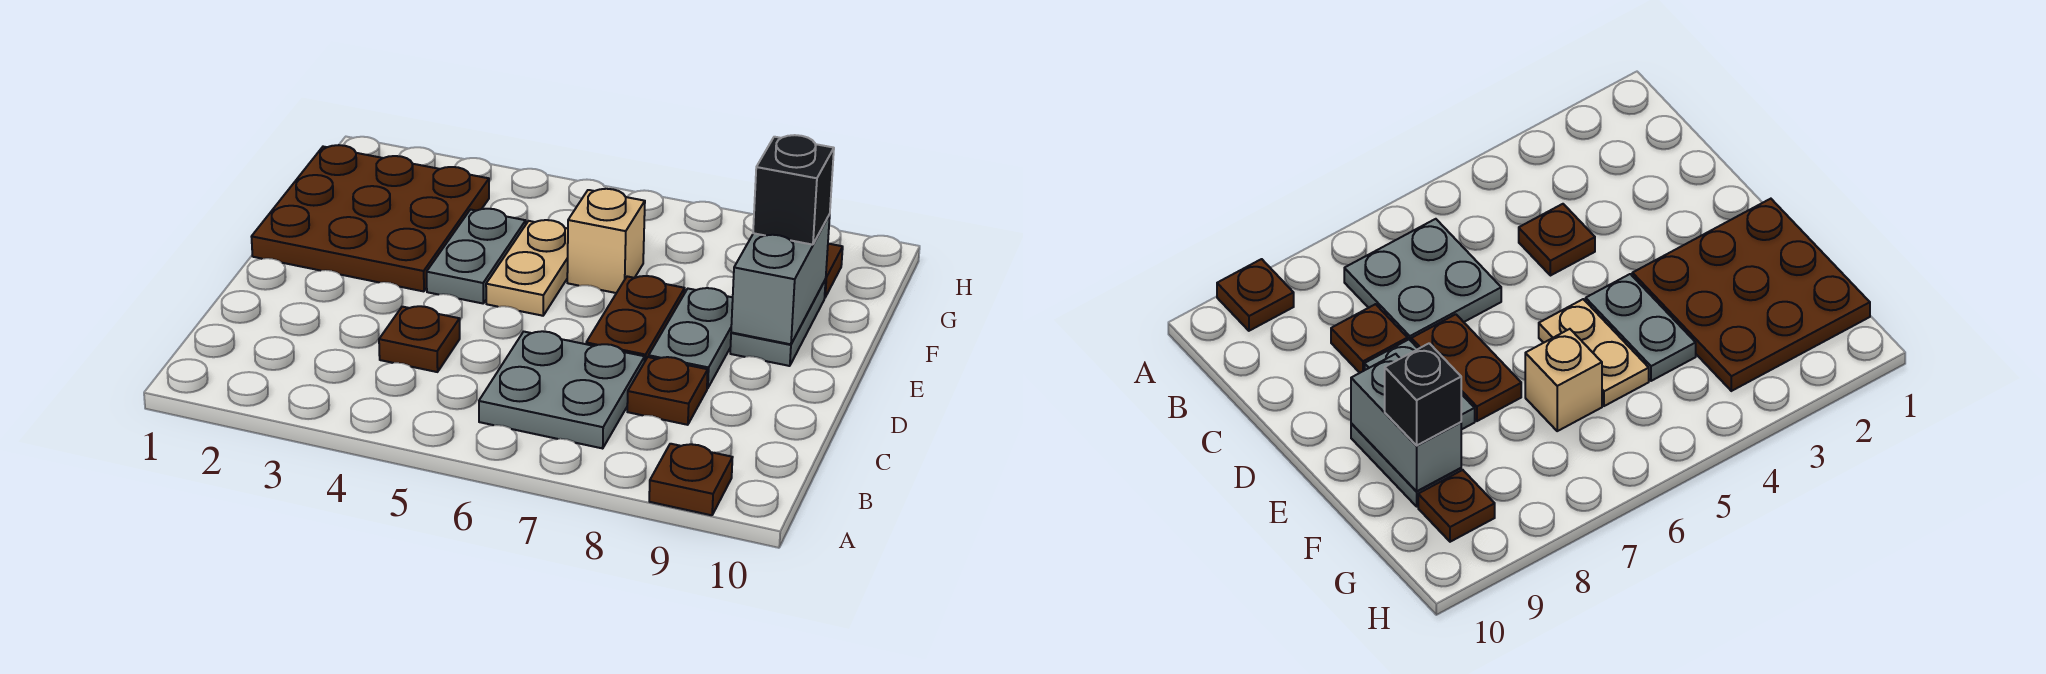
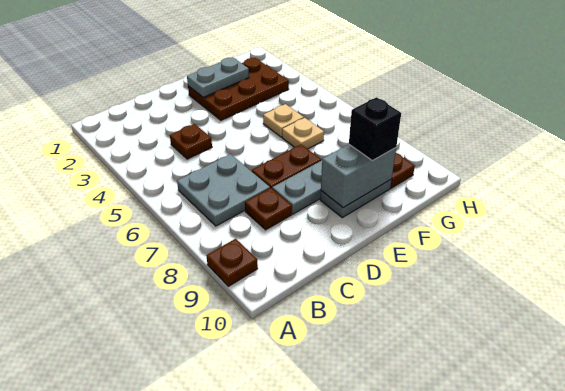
brown 3x3 plate [251,145,489,291] -> brown 2x3 plate [188,58,289,120]
grey 1x2 plate [427,209,526,303] -> grey 1x2 plate moved to [187,57,249,97]
tan 1x2 plate [486,220,568,316] -> tan 1x1 plate [263,104,304,137]
tan 1x1 brick [567,189,645,293] -> tan 1x1 plate [282,118,324,149]

